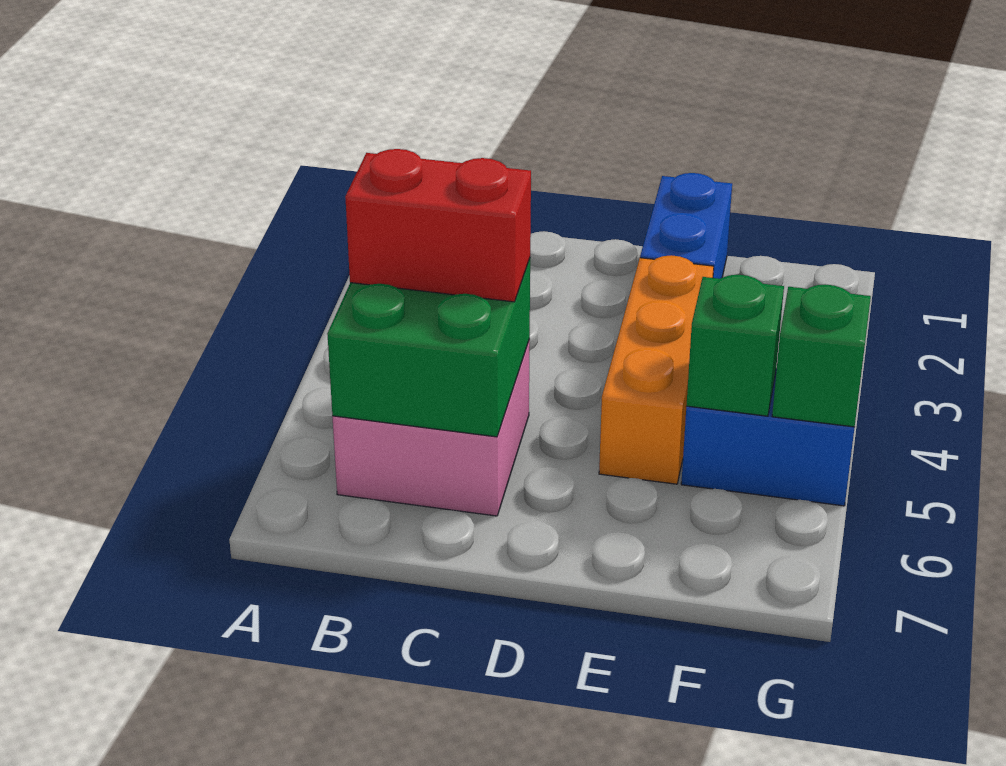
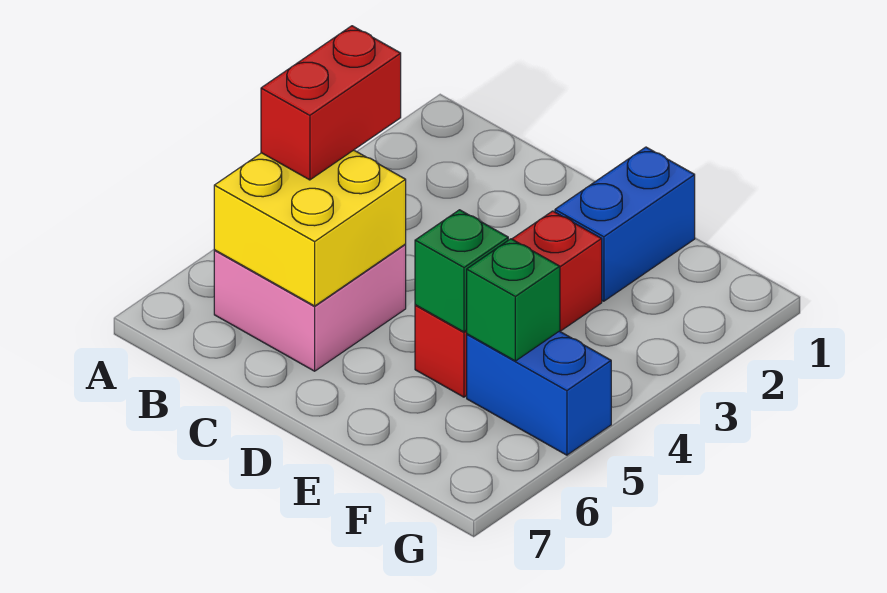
green 2x2 brick [327,259,530,437] -> yellow 2x2 brick [214,150,406,306]
red 1x2 brick [345,149,531,302] -> red 1x2 brick turned to [261,26,401,180]
orange 1x3 brick [599,255,714,484] -> red 1x3 brick [415,211,602,397]
green 1x1 brick [772,284,871,427] -> green 1x1 brick moved to [415,210,508,332]

